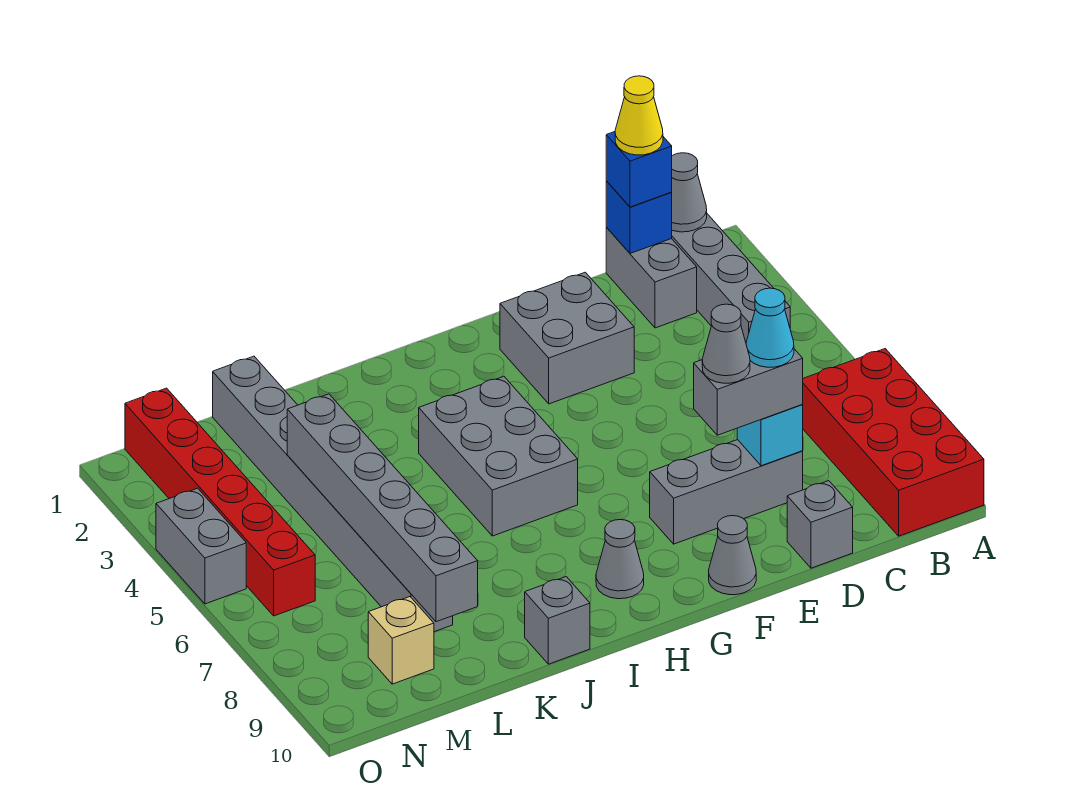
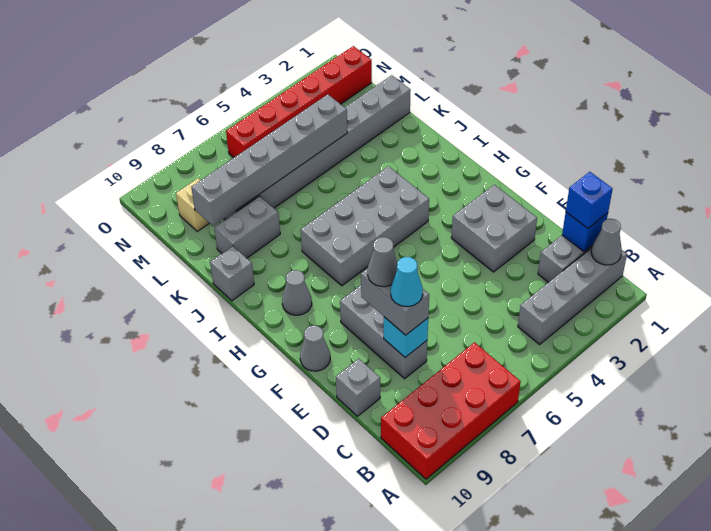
yellow 1x1 cone [615,76,663,155] -> none
grey 2x3 brick [419,376,578,536] -> grey 2x4 brick [301,166,429,286]
grey 1x2 brick [156,488,246,604] -> grey 1x2 brick moved to [214,196,280,258]

